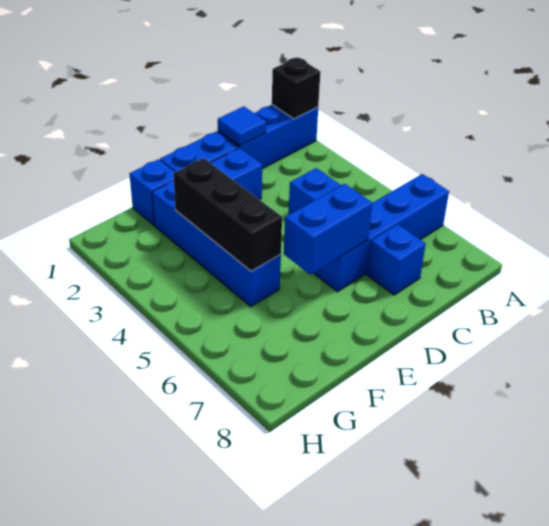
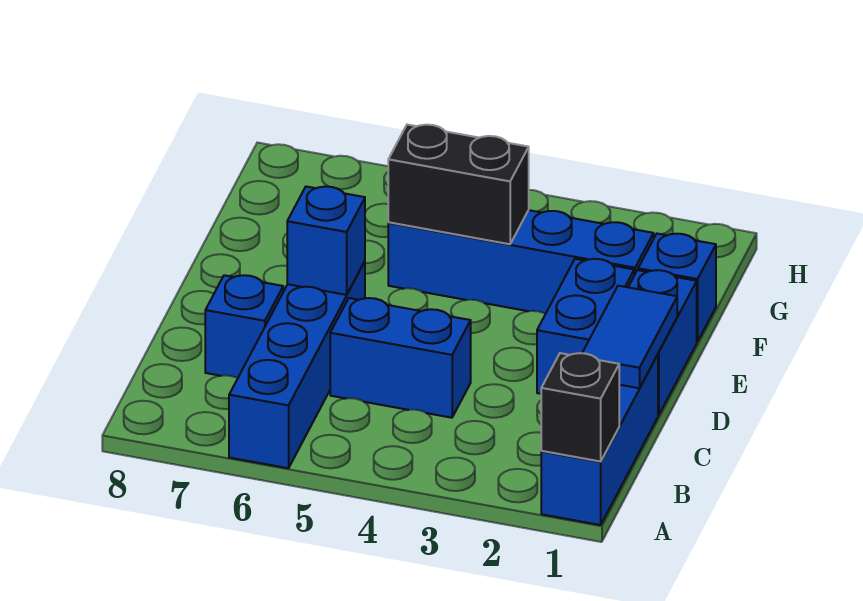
blue 1x1 tile [218,106,266,146] -> blue 1x2 tile [582,286,677,388]
blue 1x2 brick [284,184,372,275] -> blue 1x1 brick [287,187,365,295]
black 1x3 brick [173,158,282,271] -> black 1x2 brick [388,125,529,244]

